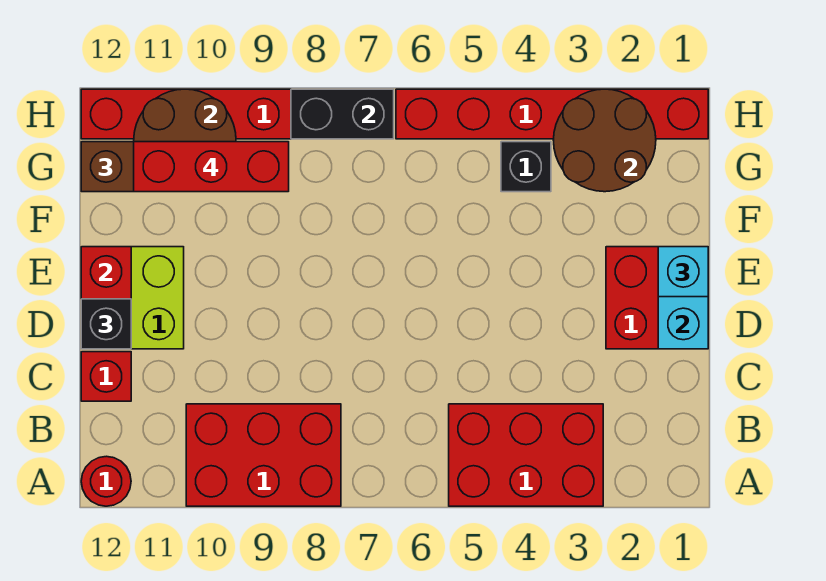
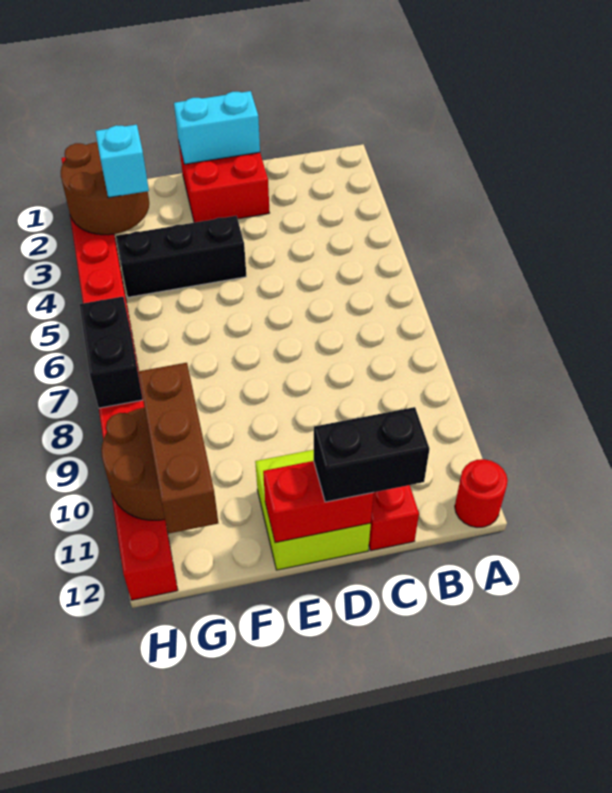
red 2x3 brick [449,404,603,506] -> none
red 2x3 brick [186,404,341,506] -> none
black 1x1 brick [81,299,131,349] -> black 1x2 brick [314,407,429,502]
cyan 1x1 brick [658,247,708,297] -> cyan 1x1 brick moved to [95,125,149,198]
black 1x1 brick [501,142,551,192] -> black 1x3 brick [116,216,246,297]
red 1x3 brick [134,142,289,192] -> none

